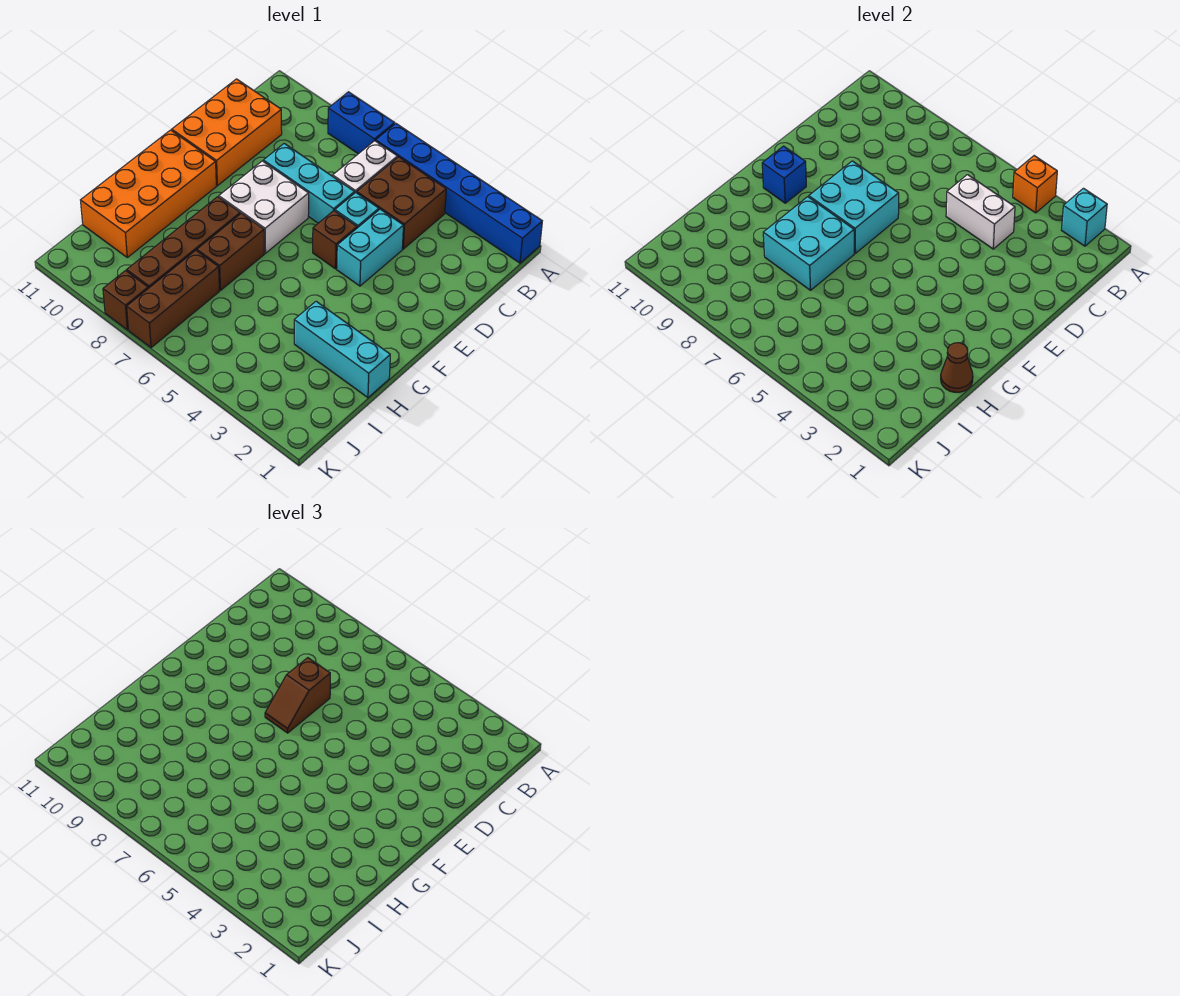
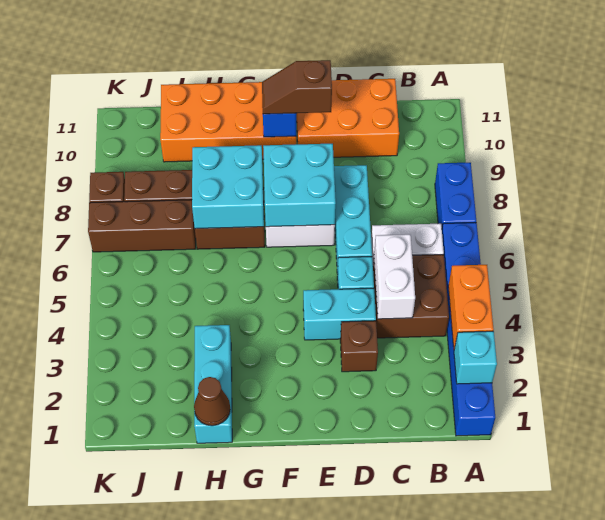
orange 1x1 brick [1013,156,1057,213] -> orange 1x2 brick [448,265,494,349]
brown 1x2 slope [265,658,330,733] -> brown 1x2 slope moved to [262,60,332,114]
brown 1x1 brick [313,211,357,269] -> brown 1x1 brick moved to [340,321,378,372]

